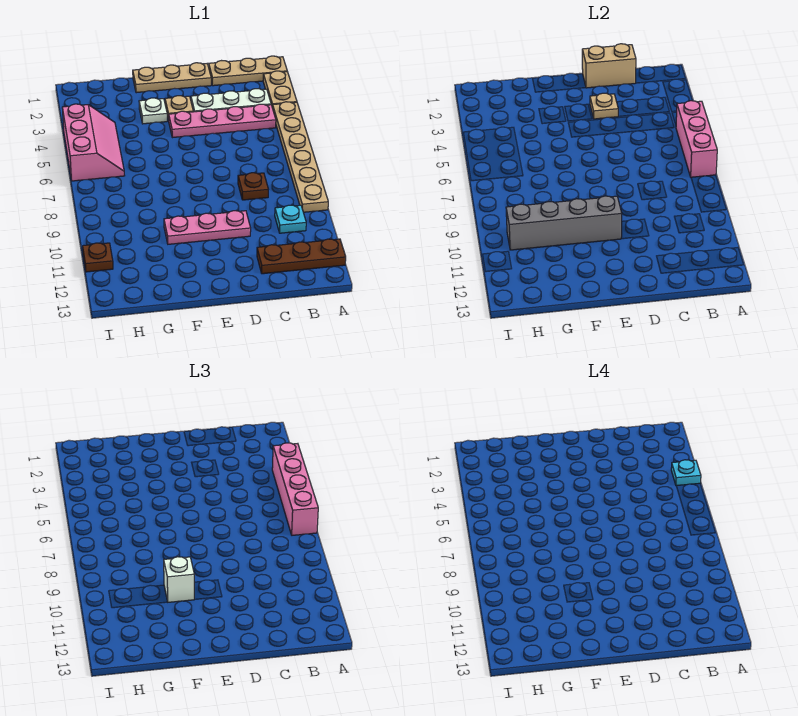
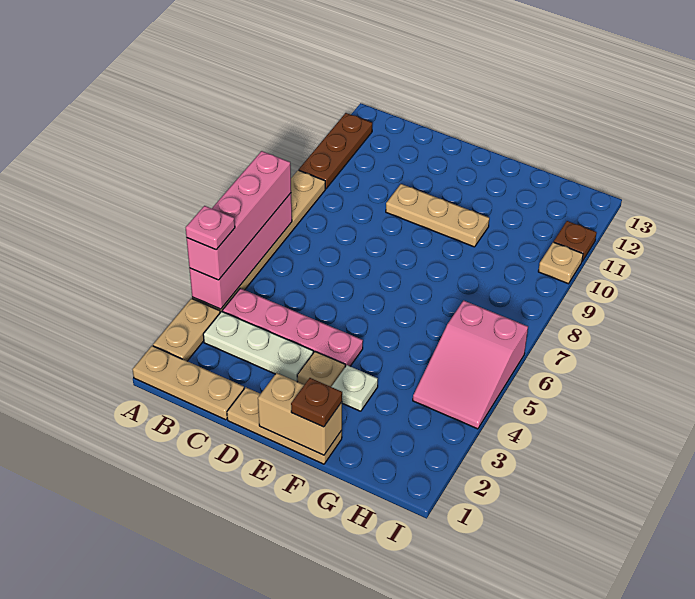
cyan 1x1 plate [671,460,701,486] -> pink 1x1 plate [186,206,235,250]
pink 1x3 brick [676,101,717,177] -> pink 1x4 brick [189,193,292,309]
brown 1x3 plate [257,239,346,274] -> brown 1x3 plate turned to [299,113,372,189]
cyan 1x1 plate [275,205,306,233] -> none
tan 1x2 brick [582,44,636,88] -> tan 1x2 brick moved to [258,373,342,455]
brown 1x1 plate [238,173,268,200] -> brown 1x1 plate moved to [291,378,342,427]
tan 1x1 plate [590,93,618,119] -> tan 1x1 plate moved to [538,242,583,284]
pink 1x3 plate [164,211,251,244] -> tan 1x3 plate [386,184,489,247]
grey 1x4 brick [506,196,622,250] -> none
white 1x1 brick [164,557,195,602] -> none
pink 2x3 slope [62,104,125,181] -> pink 2x3 slope turned to [413,301,528,429]

